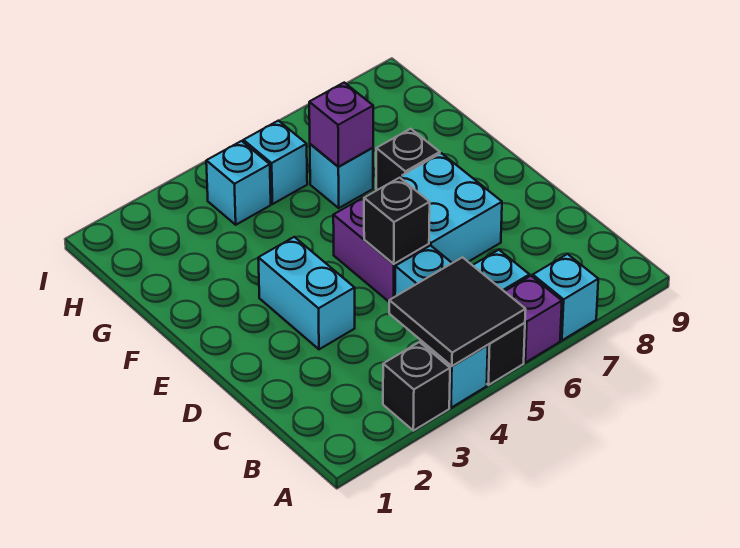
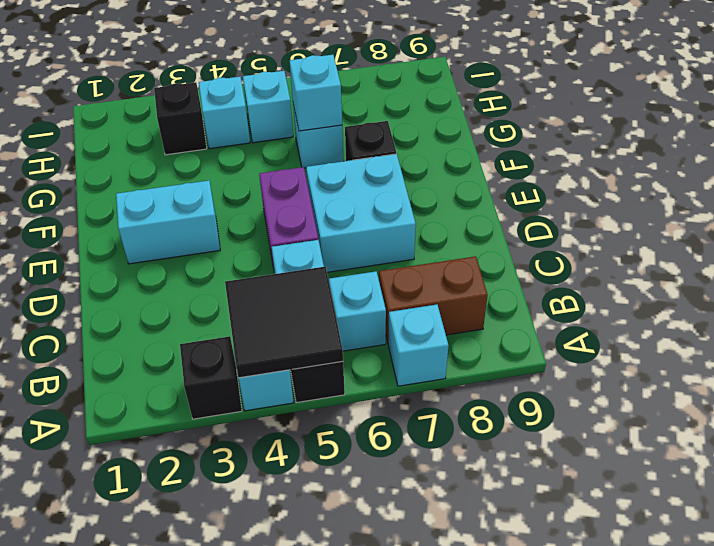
purple 1x1 brick [505,276,562,363] -> none
none -> brown 1x2 brick [379,256,488,342]
cyan 1x2 brick [258,237,355,349] -> cyan 1x2 brick turned to [116,180,220,264]
black 1x1 brick [364,178,430,264] -> black 1x1 brick moved to [154,82,207,155]
purple 1x1 brick [309,83,373,167] -> cyan 1x1 brick [290,55,342,131]

